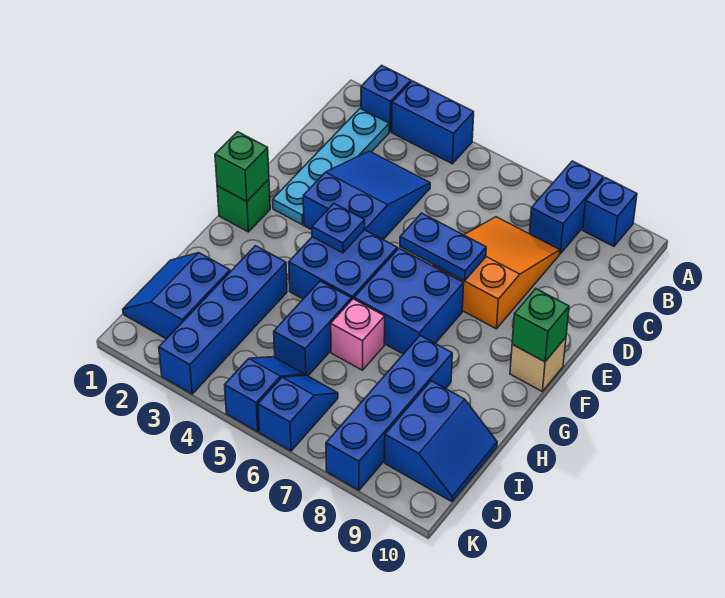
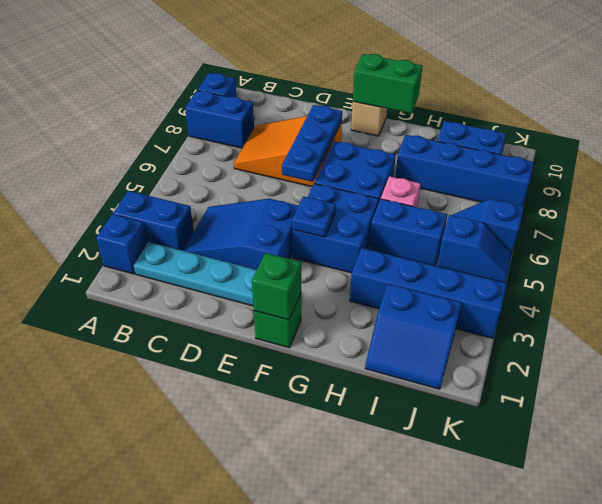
blue 1x2 brick [392,81,474,164] -> blue 1x2 brick turned to [113,191,194,251]
blue 1x2 plate [400,213,486,281] -> blue 1x3 plate [282,105,342,182]
green 1x1 brick [512,289,569,362] -> green 1x2 brick [353,54,423,114]
blue 1x2 slope [225,357,305,432] -> blue 1x2 slope turned to [437,215,512,283]

